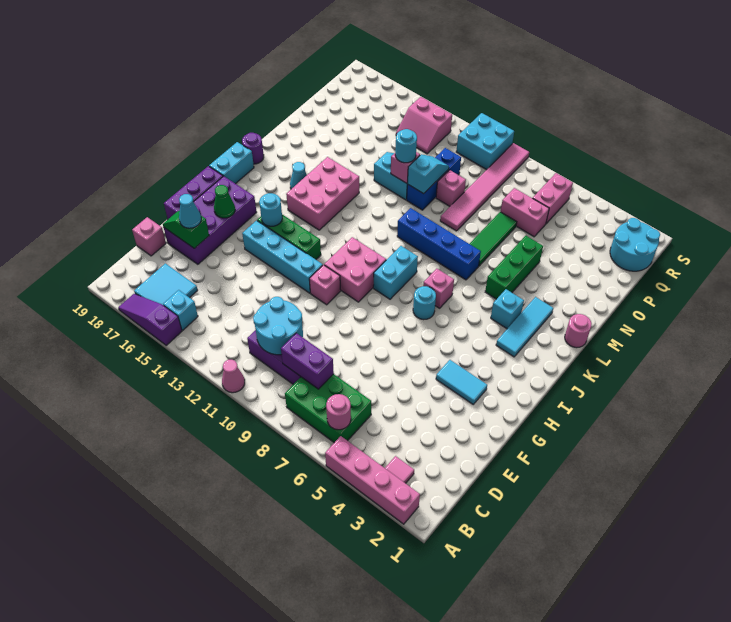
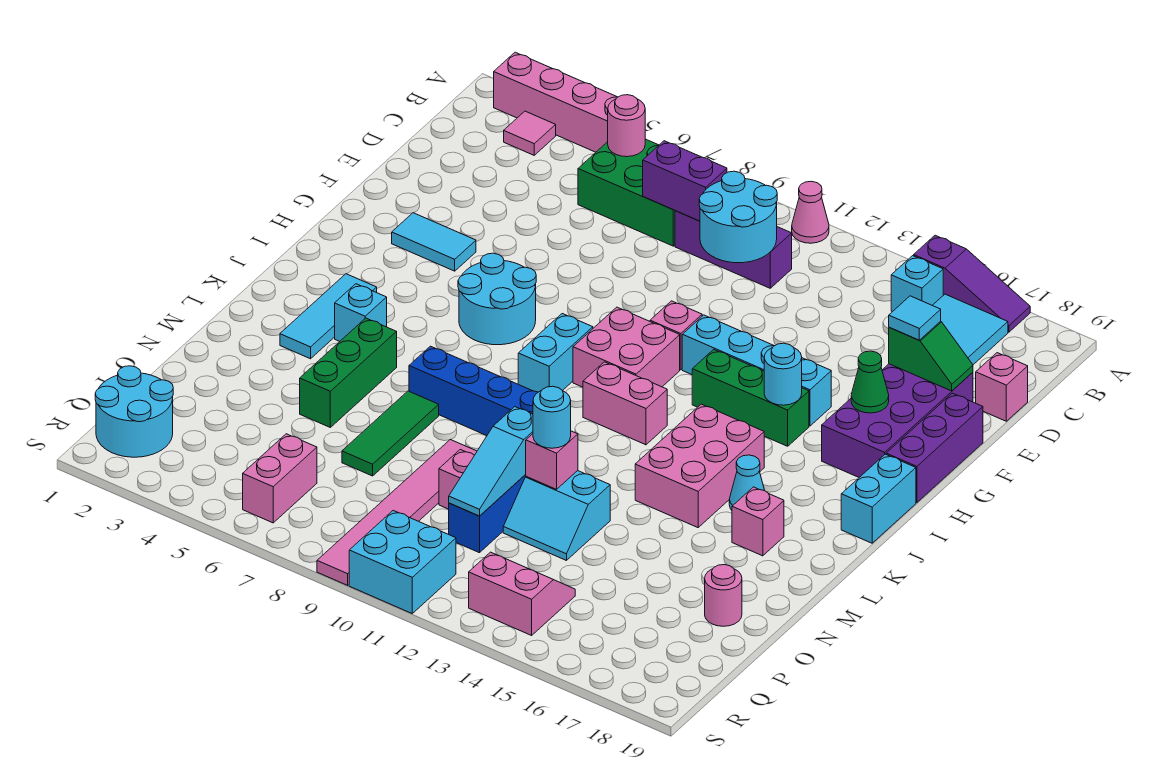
cyan 1x1 cone [179,194,201,228] -> cyan 1x1 tile [889,296,941,340]
cyan 1x1 round brick [413,286,436,320] -> cyan 2x2 round brick [458,253,536,345]
pink 1x1 brick [423,269,454,308] -> pink 1x1 brick moved to [732,487,784,556]
purple 1x1 round brick [242,133,264,164] -> none
pink 1x1 round brick [565,314,592,348] -> pink 1x1 round brick moved to [705,565,742,626]
cyan 1x2 slope [407,154,449,194] -> cyan 1x3 slope [449,407,533,516]
pink 1x2 brick [501,188,549,237] -> pink 1x2 brick moved to [583,362,667,445]

